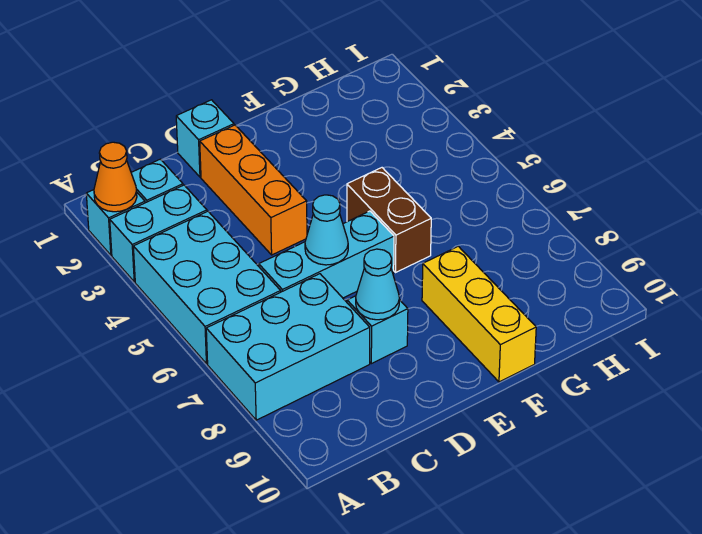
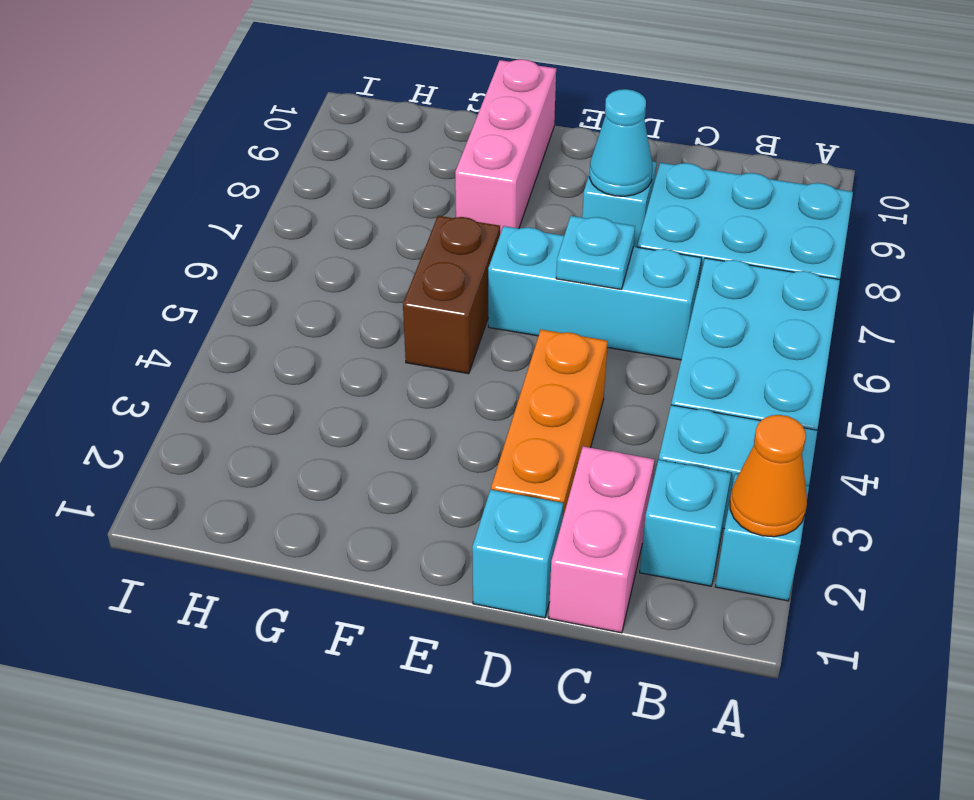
none -> pink 1x2 brick [549,446,655,633]
cyan 1x1 cone [305,195,348,265] -> cyan 1x1 plate [556,216,635,289]
yellow 1x3 brick [422,246,536,382] -> pink 1x3 brick [455,59,556,234]

